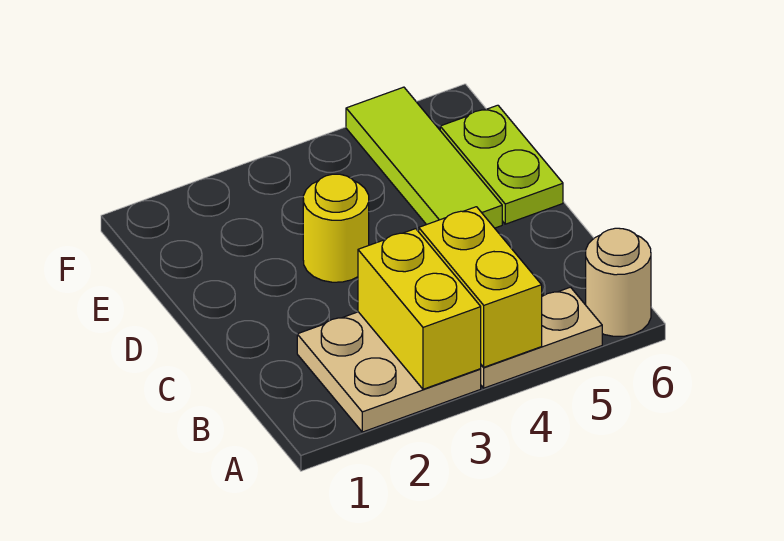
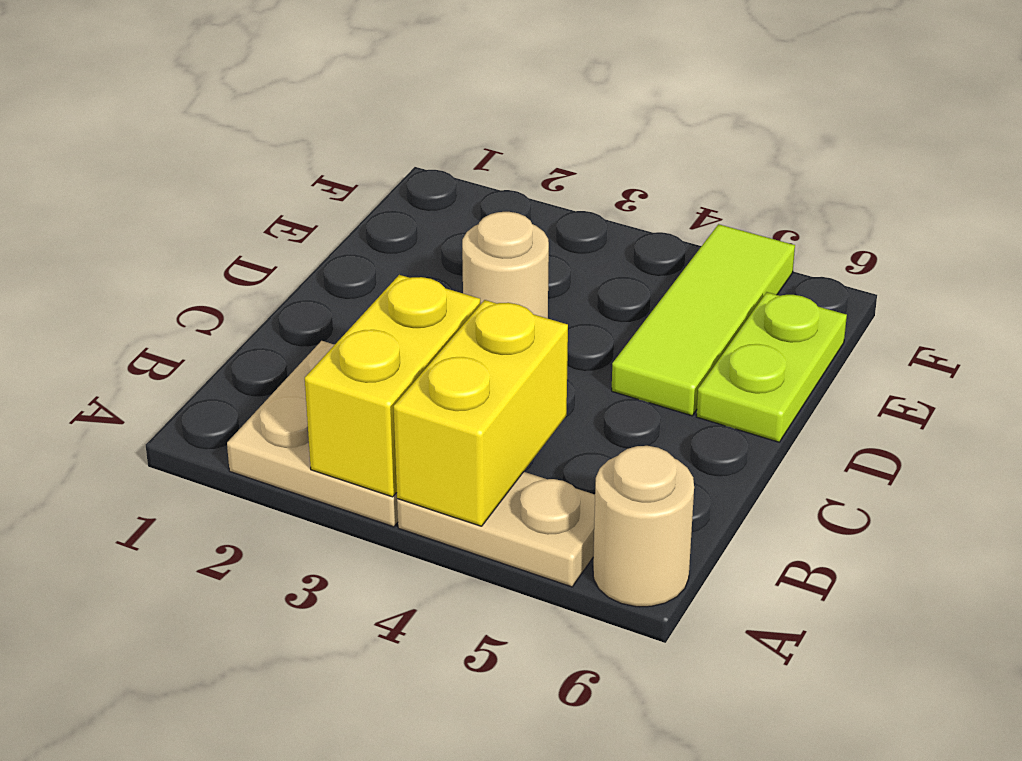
yellow 1x1 round brick [303,174,369,282] -> tan 1x1 round brick [462,212,549,318]

